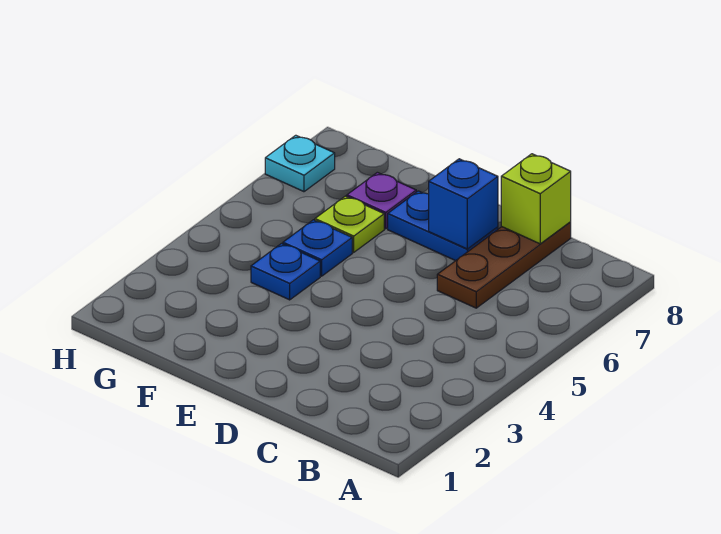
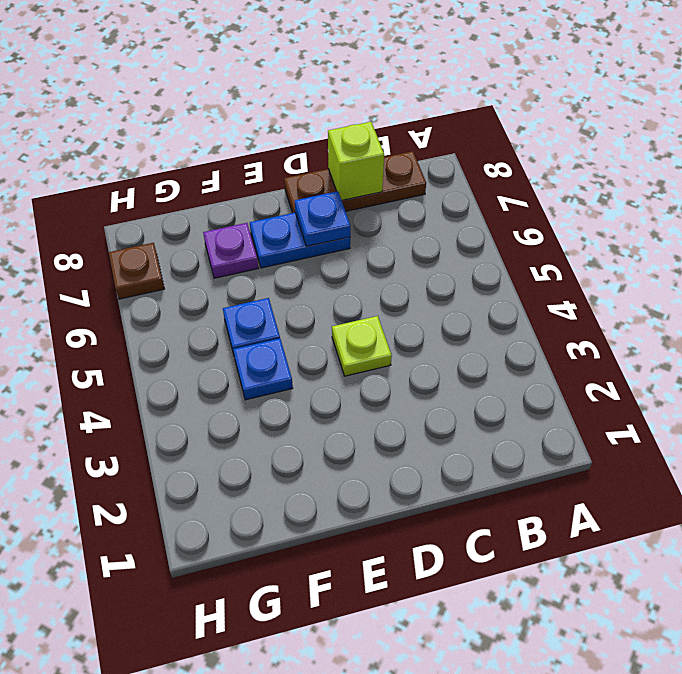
brown 1x3 plate [437,222,571,308] -> brown 1x3 plate turned to [284,151,426,213]
blue 1x1 brick [429,159,498,249] -> blue 1x1 plate [295,191,350,246]
lime 1x1 plate [315,196,384,252] -> lime 1x1 plate moved to [332,316,392,376]
cyan 1x1 plate [265,135,335,192] -> brown 1x1 plate [109,243,164,299]

